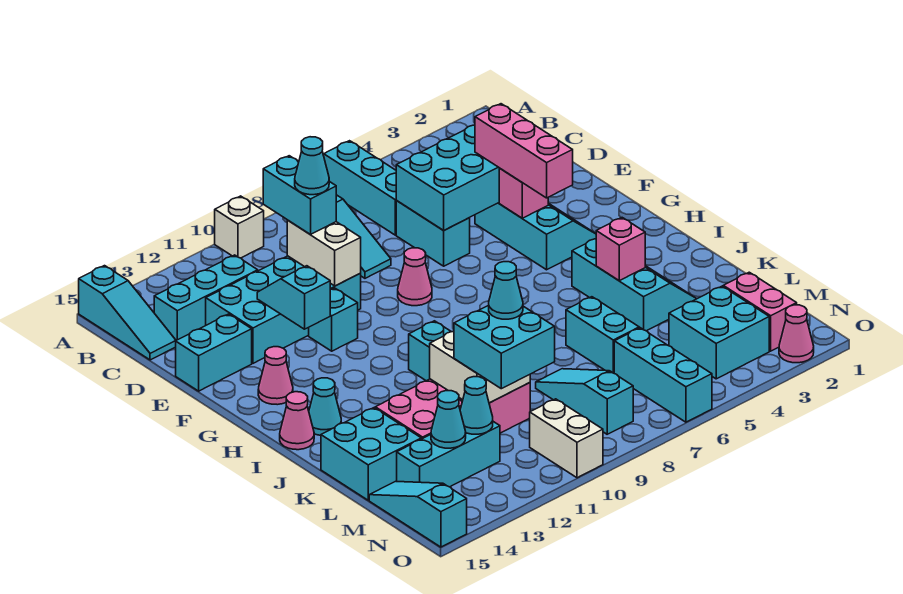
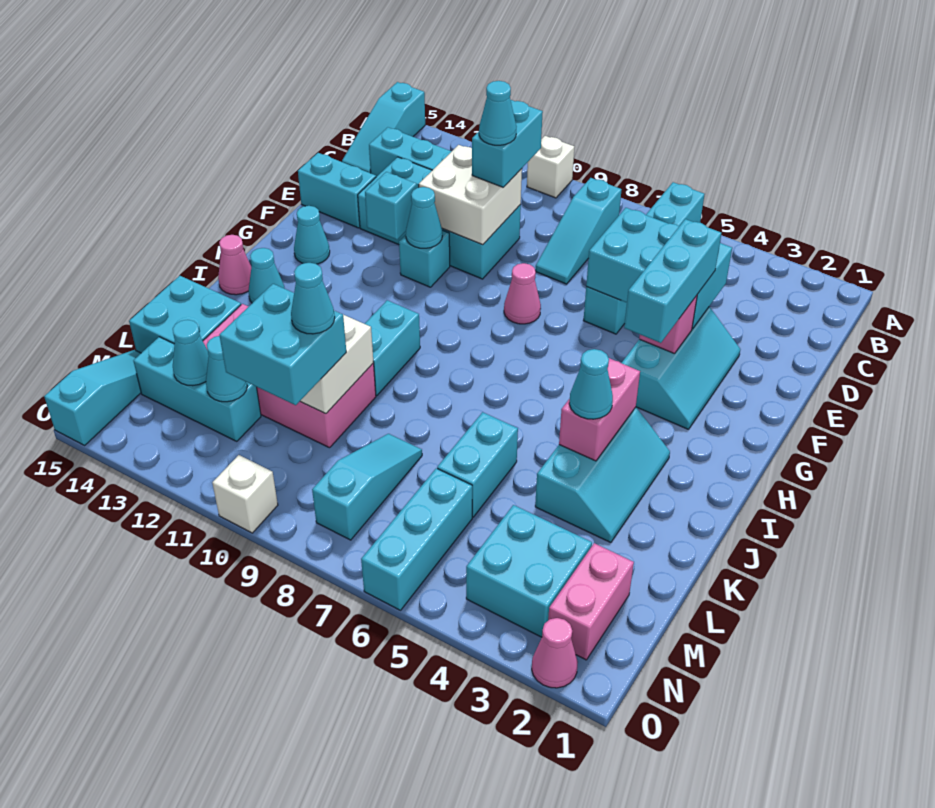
white 1x2 brick [287,220,361,286] -> white 2x2 brick [419,145,522,245]
pink 1x3 brick [475,104,573,198] -> cyan 1x3 brick [624,219,721,343]
none -> cyan 1x1 cone [406,187,442,248]
pink 1x1 cone [258,347,293,405] -> cyan 1x1 cone [294,206,330,264]
pink 1x1 brick [596,218,645,281] -> pink 1x2 brick [559,358,640,461]
none -> cyan 1x1 cone [569,349,613,419]
white 1x2 brick [530,399,603,478] -> white 1x1 brick [212,455,278,533]

